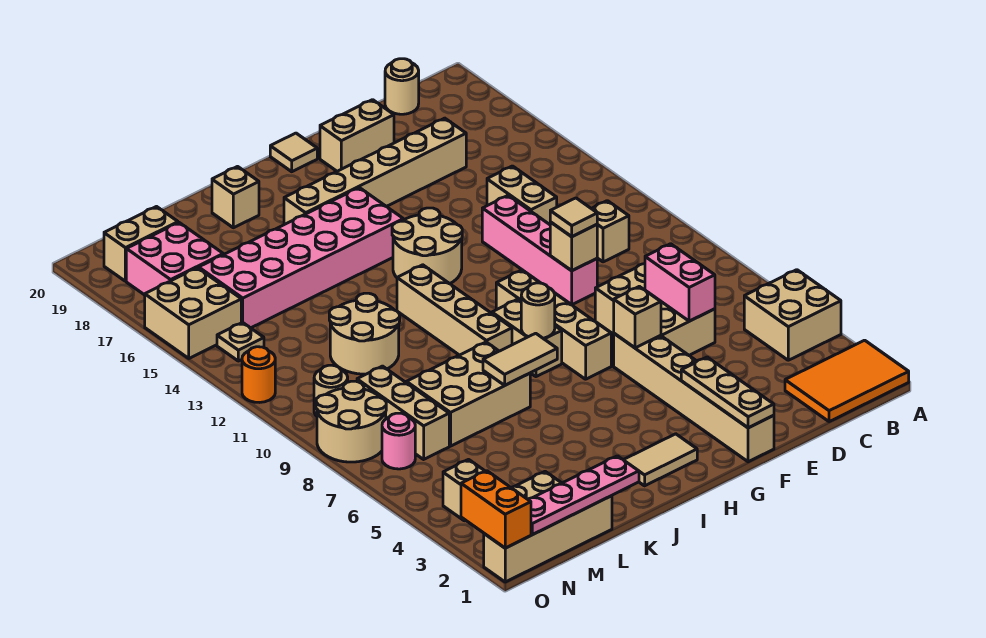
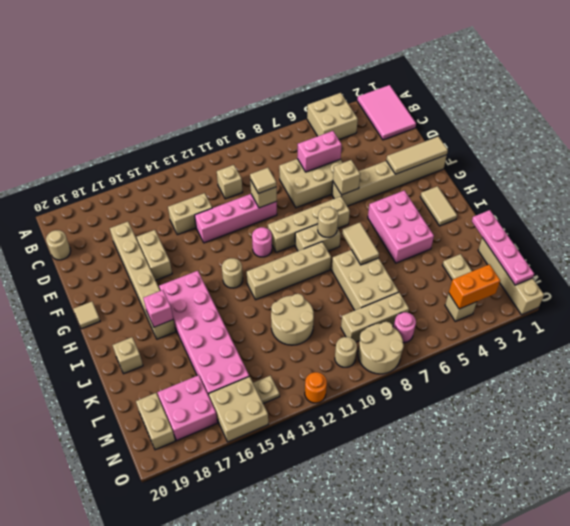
orange 2x3 tile [785,340,909,422] -> pink 2x3 tile [357,85,416,140]
tan 1x2 brick [320,100,394,171] -> tan 1x2 brick moved to [137,230,172,280]
tan 1x3 plate [681,357,774,428] -> tan 1x3 tile [386,137,448,174]
none -> pink 1x1 round brick [252,227,272,257]
tan 2x2 round brick [392,208,462,284] -> tan 1x1 round brick [222,258,243,288]
none -> pink 2x3 brick [368,190,434,263]
none -> pink 1x1 brick [143,290,173,327]
orange 1x2 brick [461,471,531,548] -> orange 1x2 brick moved to [449,264,500,309]

